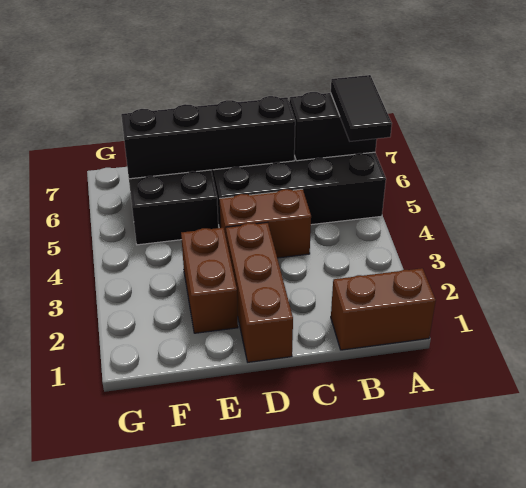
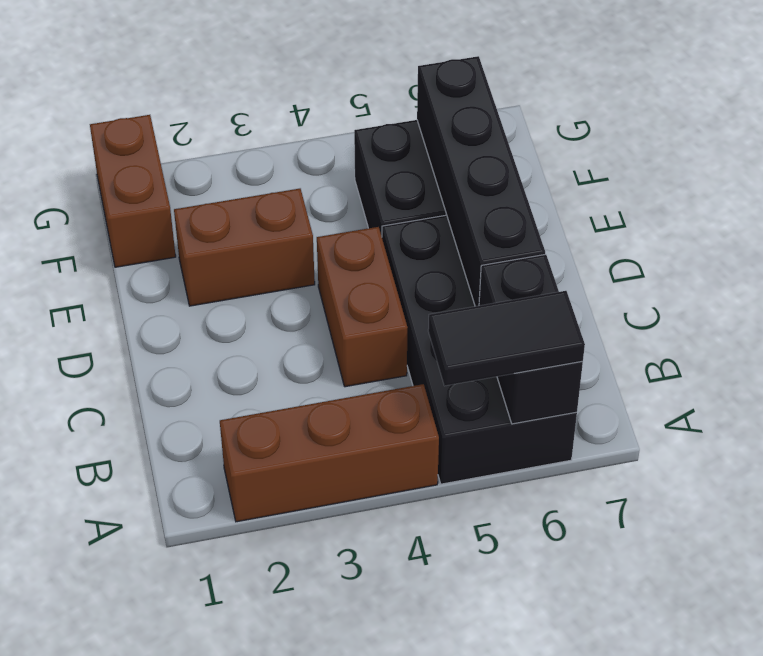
brown 1x2 brick [331,268,436,350] -> brown 1x2 brick moved to [90,115,176,267]
brown 1x3 brick [226,223,293,362] -> brown 1x3 brick moved to [220,384,439,522]

